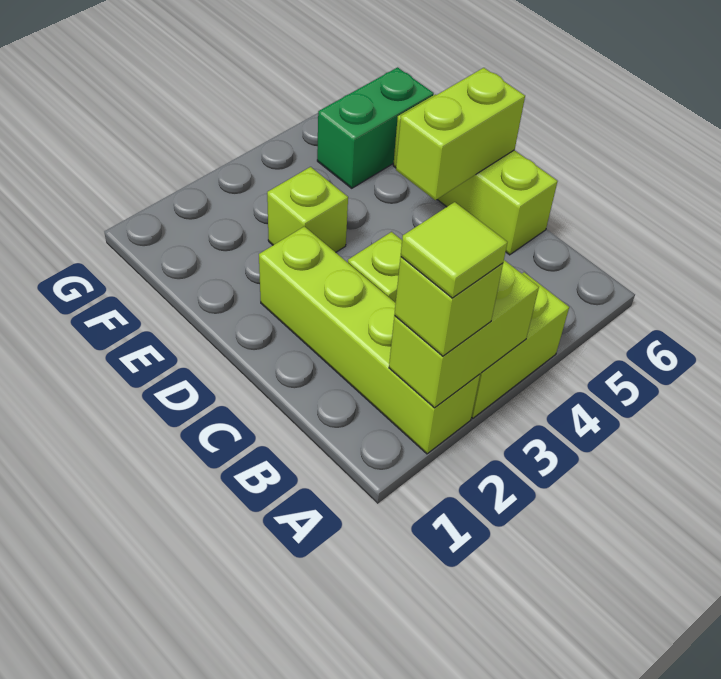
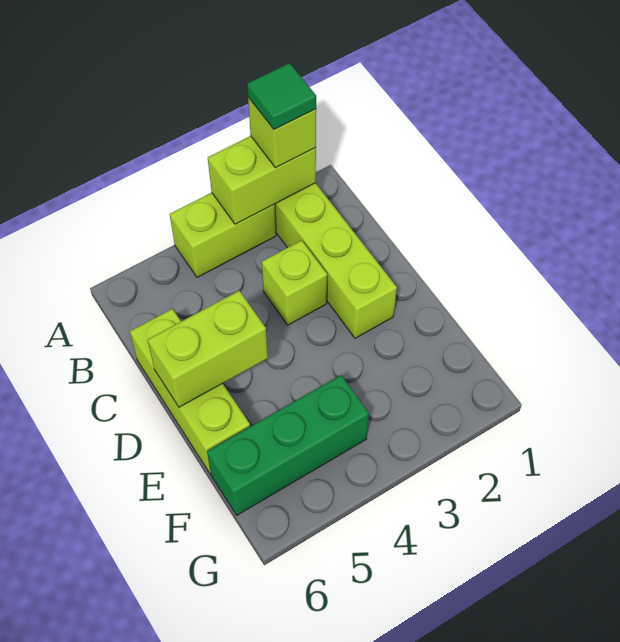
lime 1x1 tile [401,202,507,298] -> green 1x1 tile [247,63,316,130]
lime 1x1 brick [267,167,348,252] -> none
green 1x2 brick [317,67,434,188] -> green 1x3 brick [207,375,369,515]

